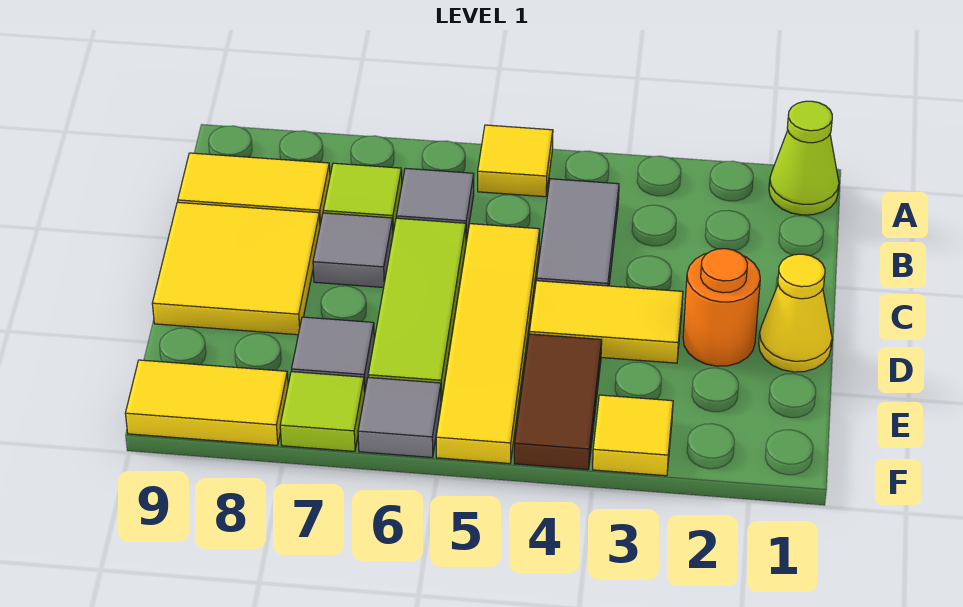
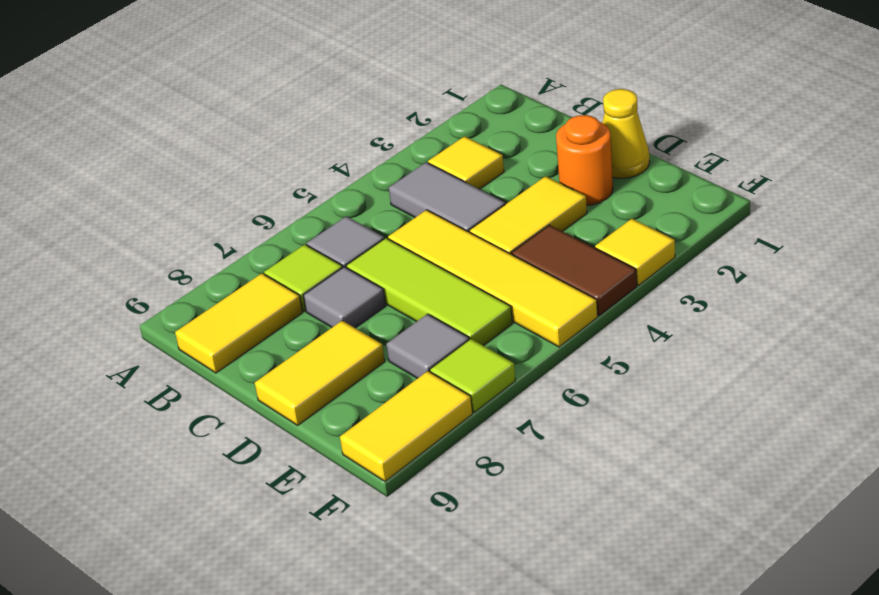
lime 1x1 cone [769,101,839,215] -> none
yellow 1x1 tile [478,125,553,197] -> yellow 1x1 tile moved to [428,136,504,189]
yellow 2x2 tile [152,202,320,335] -> yellow 1x2 tile [255,321,385,425]
grey 1x1 tile [358,377,441,457] -> none

